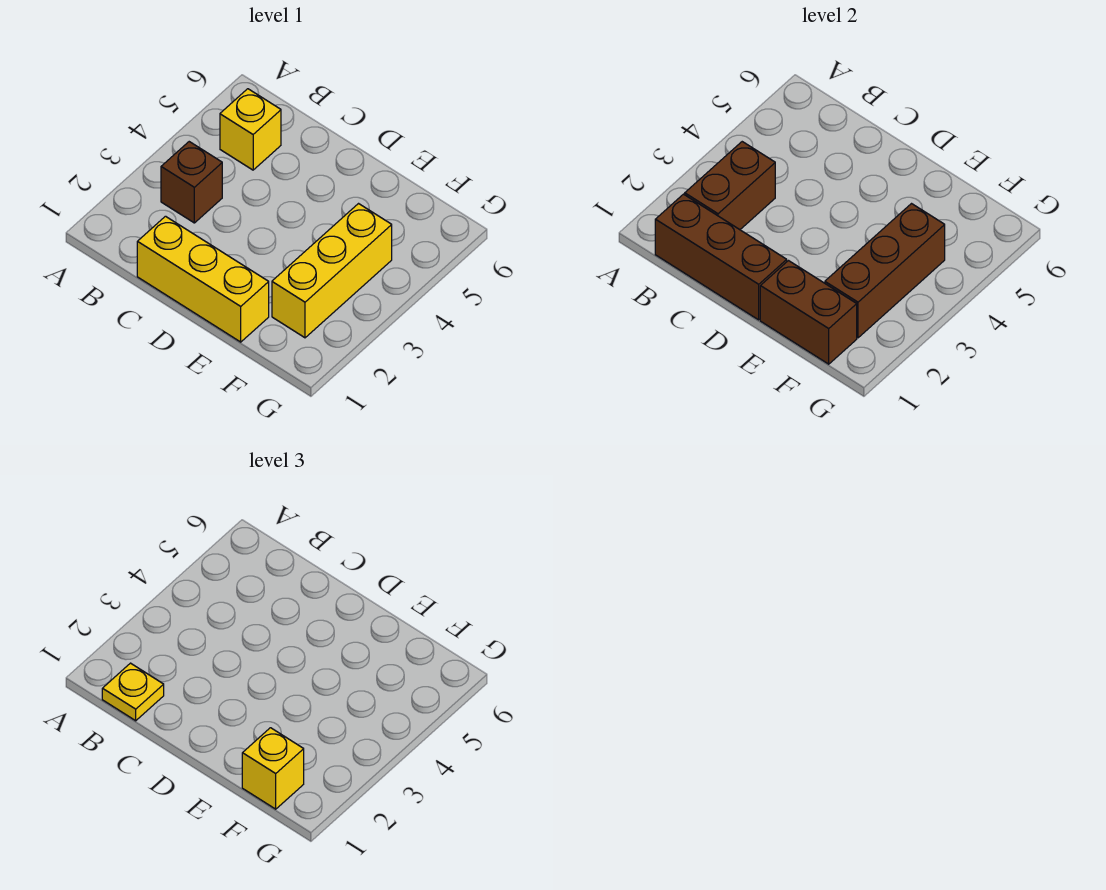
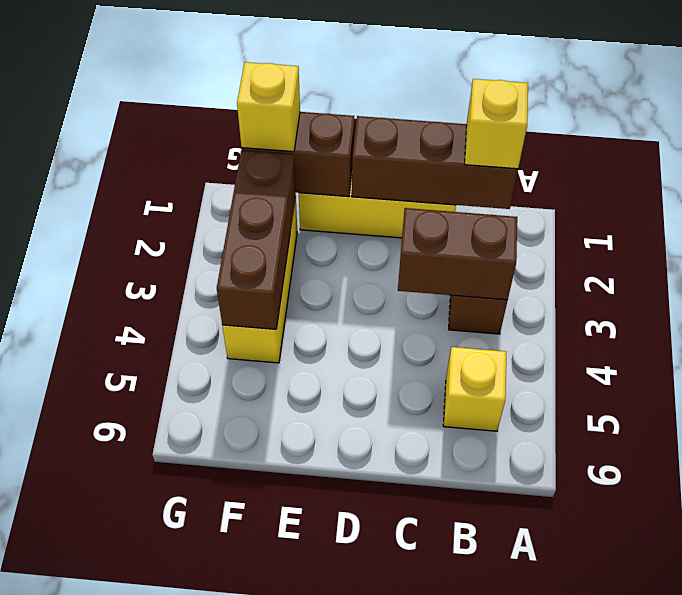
yellow 1x1 plate [102,663,164,721] -> yellow 1x1 brick [465,79,528,169]
brown 1x2 brick [685,142,775,230] -> brown 1x2 brick turned to [398,208,517,300]

